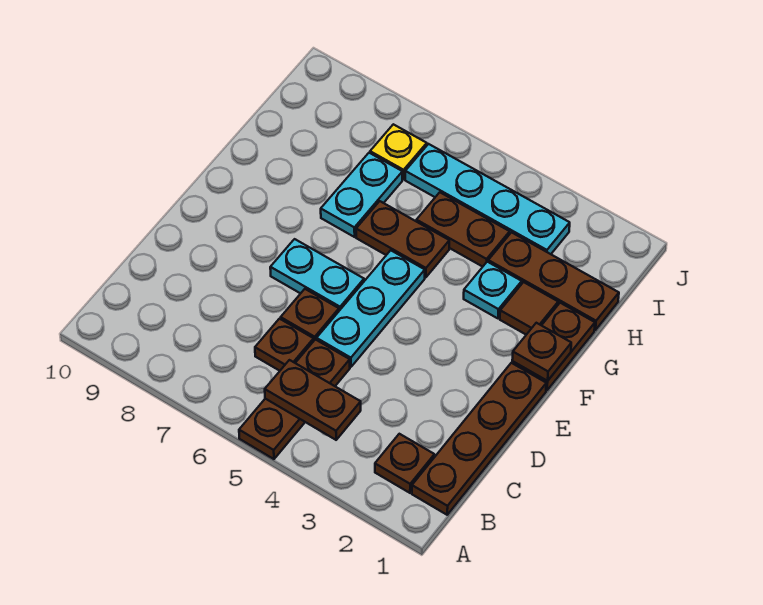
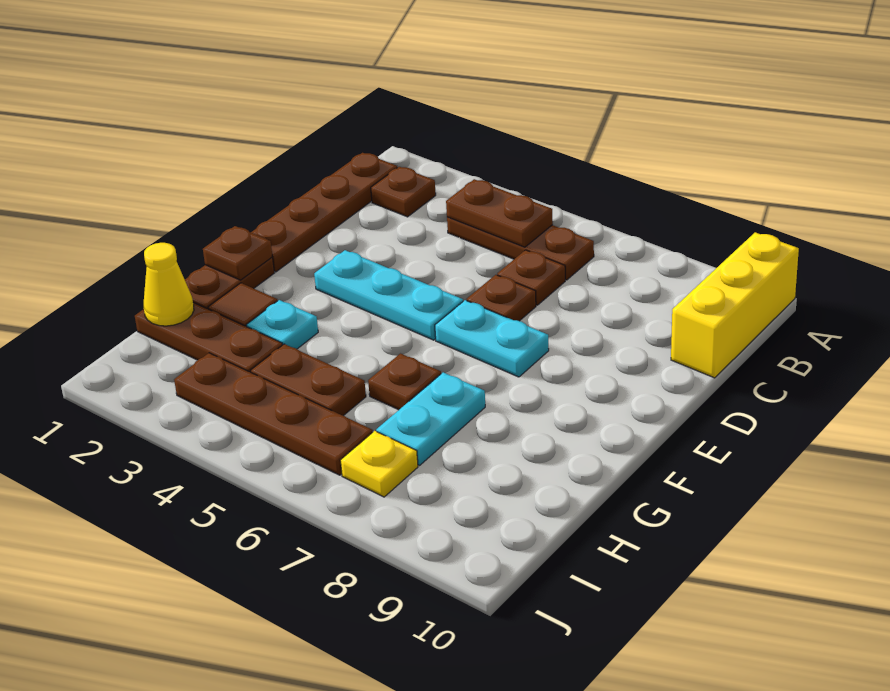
brown 1x3 plate [239,339,350,459] -> brown 1x3 plate turned to [447,217,594,280]
none -> yellow 1x3 brick [671,232,799,378]
cyan 1x3 plate [317,250,425,367] -> cyan 1x3 plate turned to [314,250,463,340]
brown 1x2 plate [356,201,449,278] -> brown 1x1 plate [368,354,441,410]
none -> yellow 1x1 cone [144,243,194,326]
cyan 1x4 plate [405,144,570,254] -> brown 1x4 plate [174,353,373,475]

